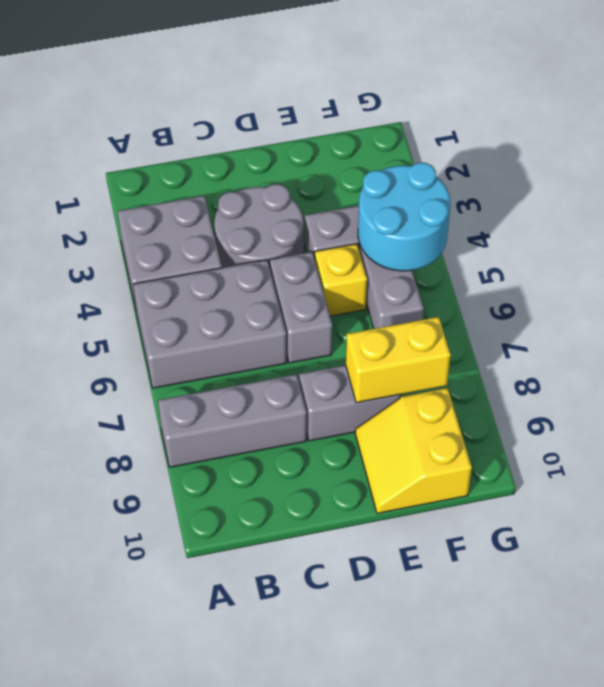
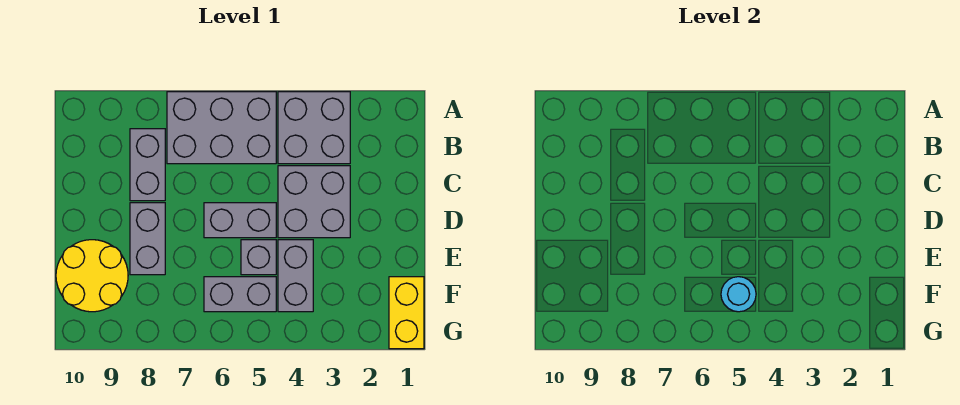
grey 2x3 brick [133,260,287,388] -> grey 2x3 brick turned to [167,92,276,164]
grey 1x3 brick [158,374,307,467] -> grey 1x2 brick [130,129,165,201]
grey 2x2 round brick [214,184,303,268] -> grey 2x2 brick [278,166,350,238]
yellow 1x1 brick [315,244,367,316] -> grey 1x1 brick [241,240,276,275]
yellow 1x2 brick [346,317,451,403] -> yellow 1x2 brick moved to [389,277,424,349]
yellow 2x2 slope [355,388,472,513] -> yellow 2x2 round brick [56,240,128,312]
cyan 2x2 round brick [358,163,450,271] -> cyan 1x1 round brick [721,277,756,312]

